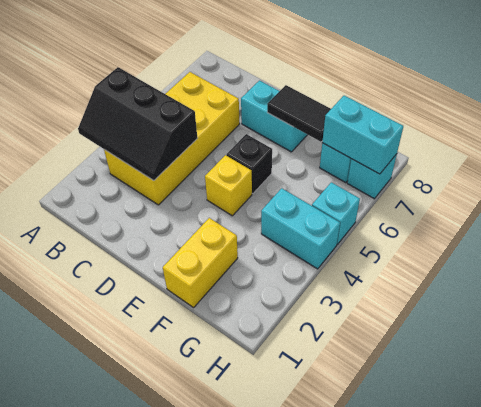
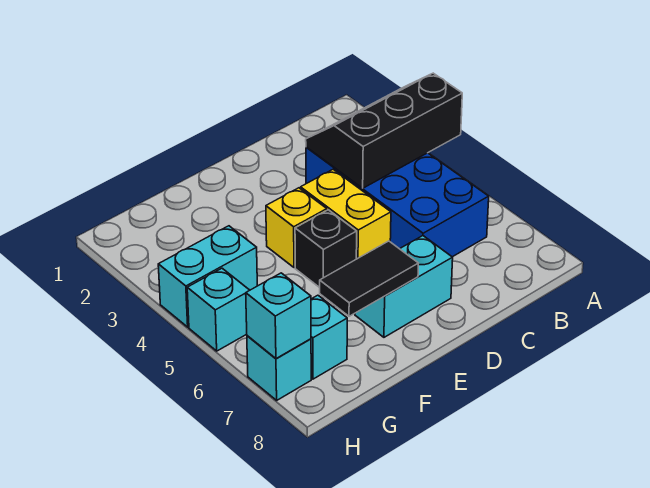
yellow 2x4 brick [104,72,240,205] -> blue 2x4 brick [306,147,489,257]
yellow 1x2 brick [163,218,238,308] -> yellow 1x2 brick moved to [301,169,391,259]
cyan 1x2 brick [322,96,403,174] -> cyan 1x1 brick [246,273,311,359]

